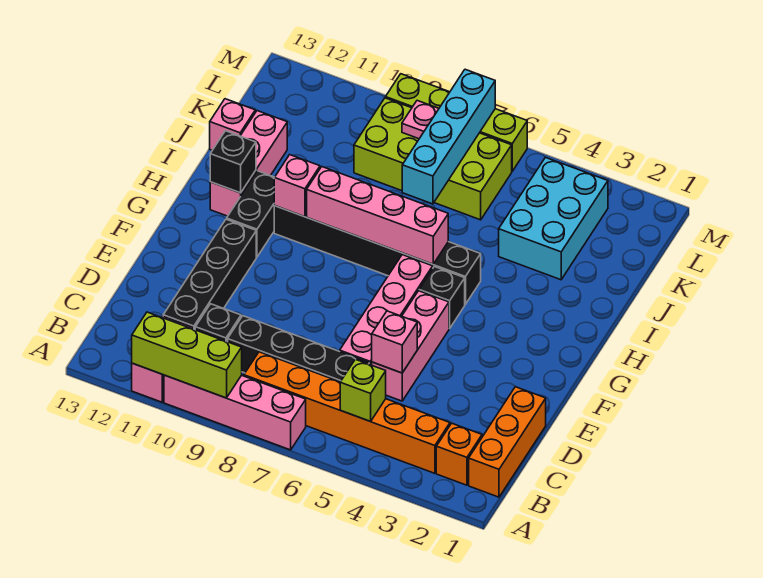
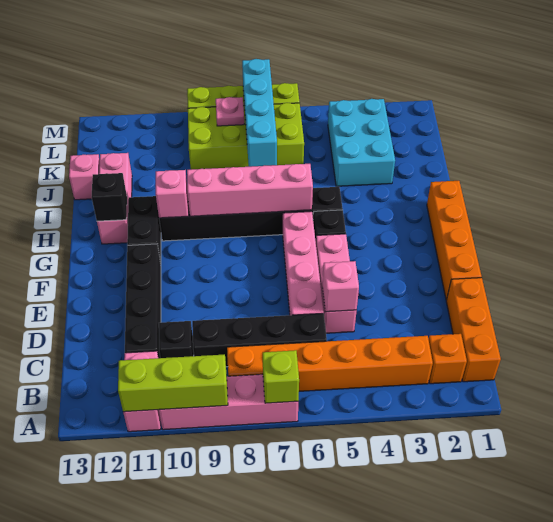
lime 1x1 brick [340,359,386,421] -> lime 1x1 brick moved to [263,350,299,403]
none -> orange 1x4 brick [427,181,481,300]

